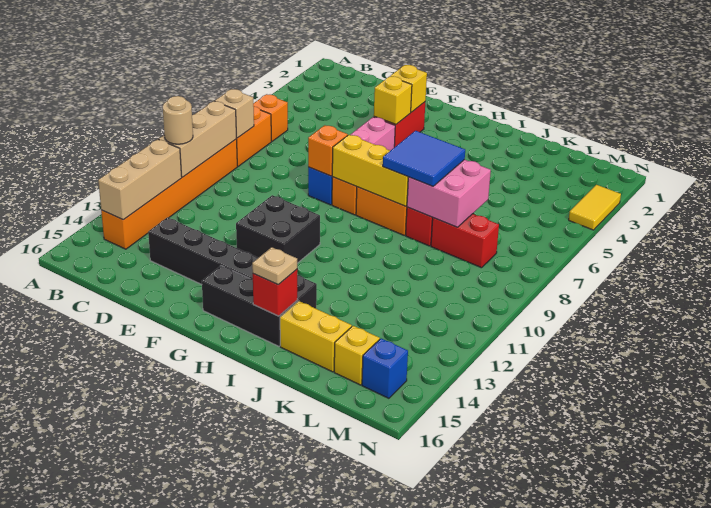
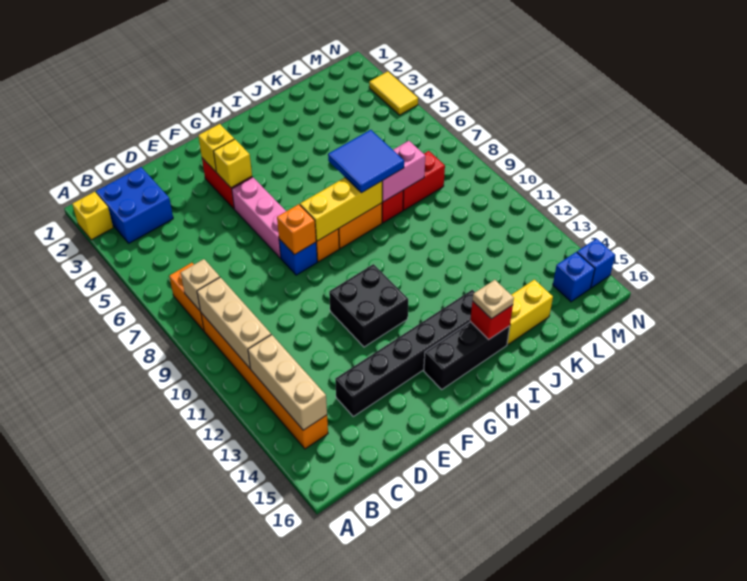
none -> blue 2x2 brick [96,167,173,243]
orange 1x1 brick [253,94,288,141] -> none
tan 1x1 round brick [163,96,193,144] -> none
pink 2x2 brick [407,160,491,227] -> pink 1x2 brick [382,141,425,202]
yellow 1x1 brick [334,326,380,385] -> yellow 1x1 brick moved to [72,192,113,240]
none -> blue 1x1 brick [577,239,615,288]

